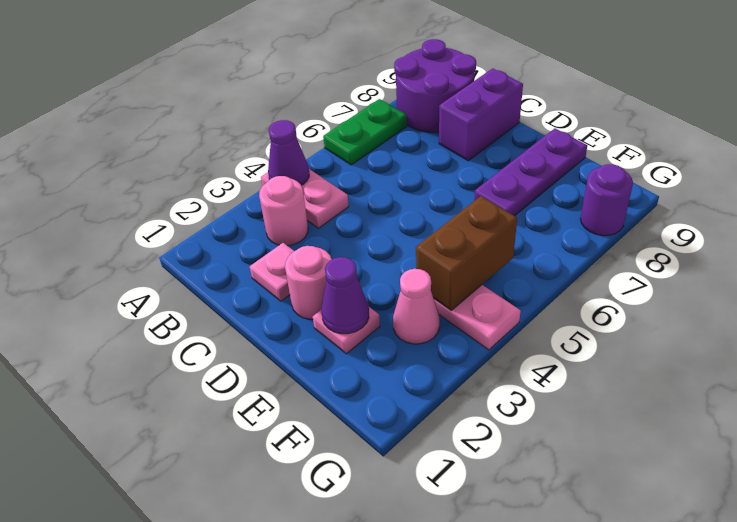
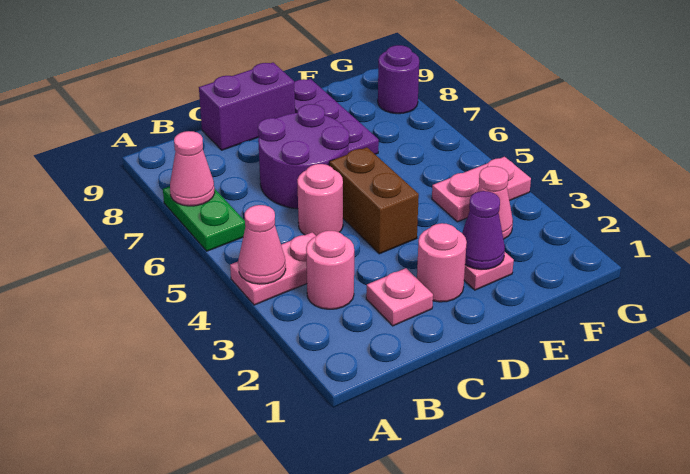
purple 1x1 cone [268,120,309,185] -> pink 1x1 cone [238,205,286,284]
none -> pink 1x1 cone [170,131,215,206]
purple 2x2 round brick [394,39,476,132] -> purple 2x2 round brick moved to [258,104,349,209]
none -> pink 1x1 round brick [297,164,343,236]
purple 1x2 brick [439,68,523,161] -> purple 1x2 brick turned to [199,63,295,150]
brown 1x2 brick [416,196,517,310] -> brown 1x2 brick moved to [329,147,419,254]

